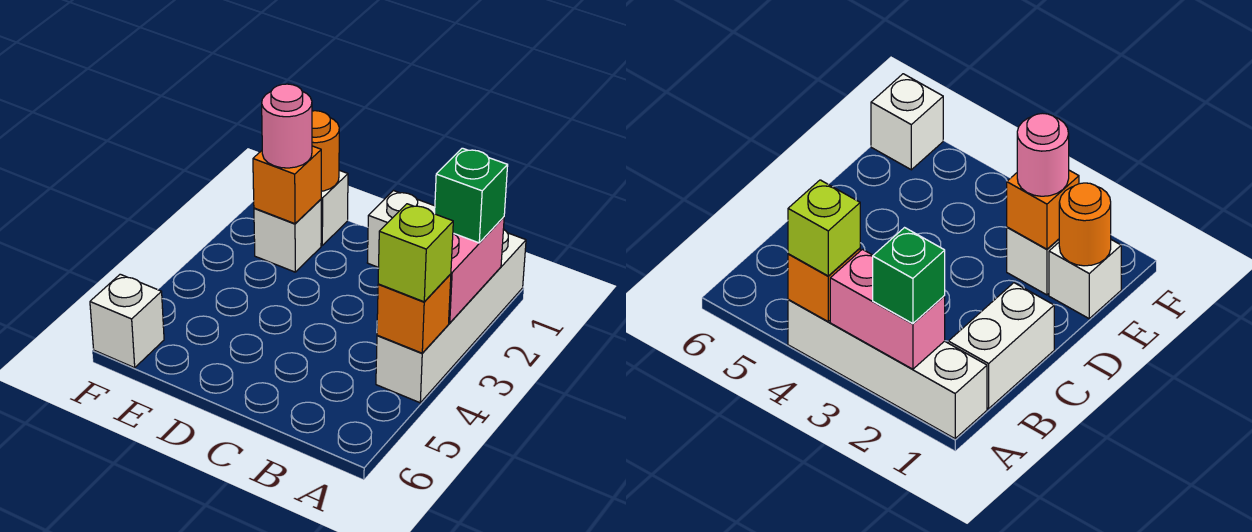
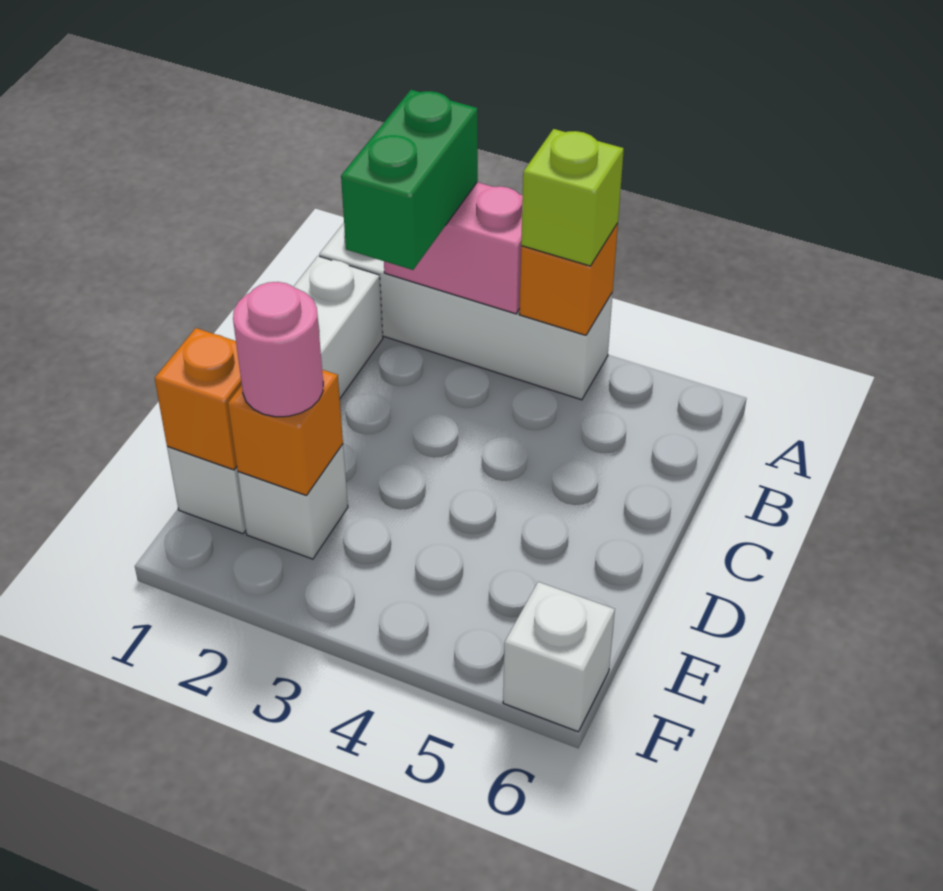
green 1x1 brick [435,148,508,243] -> green 1x2 brick [341,90,478,270]
orange 1x1 round brick [312,111,339,191] -> orange 1x1 brick [155,328,242,470]

